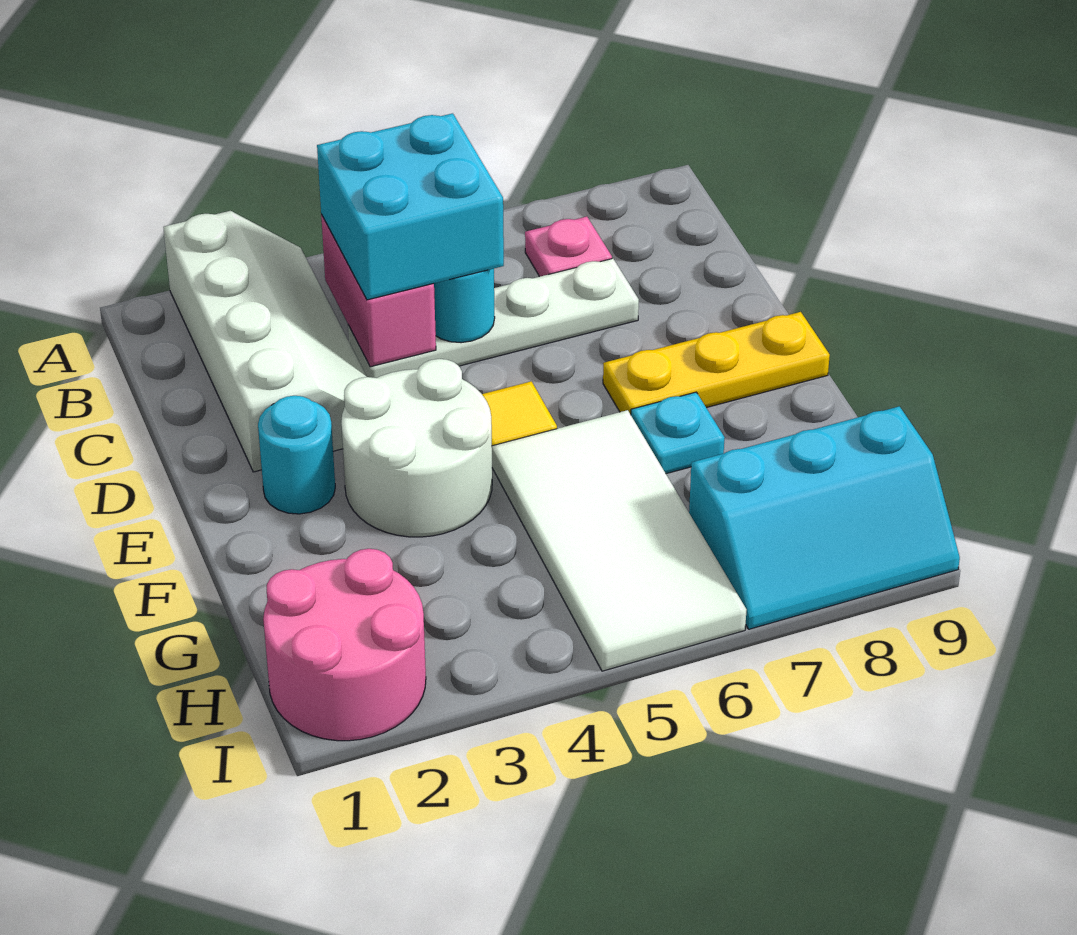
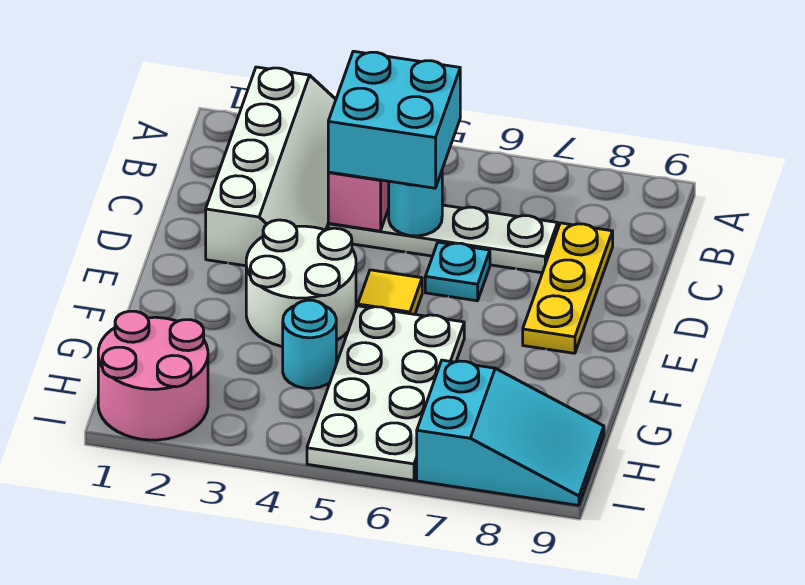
pink 1x1 plate [525,217,612,277] -> none
cyan 1x1 round brick [258,396,335,514] -> cyan 1x1 round brick moved to [283,300,336,388]
yellow 1x3 plate [603,312,830,415] -> yellow 1x3 plate turned to [523,223,613,353]
white 2x4 tile [492,410,747,671] -> white 2x4 plate [307,306,464,480]
cyan 1x1 plate [631,392,725,474] -> cyan 1x1 plate moved to [425,242,490,301]
cyan 2x3 slope [689,406,960,629] -> cyan 2x3 slope turned to [417,360,604,505]

